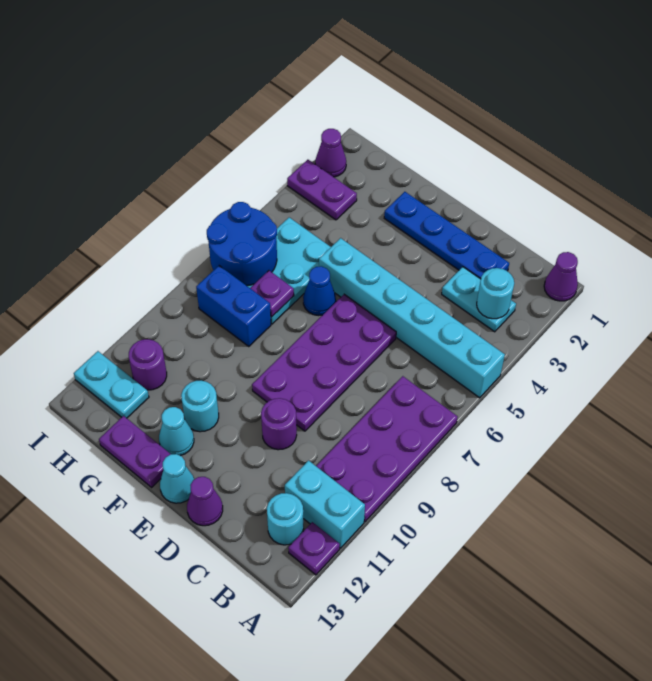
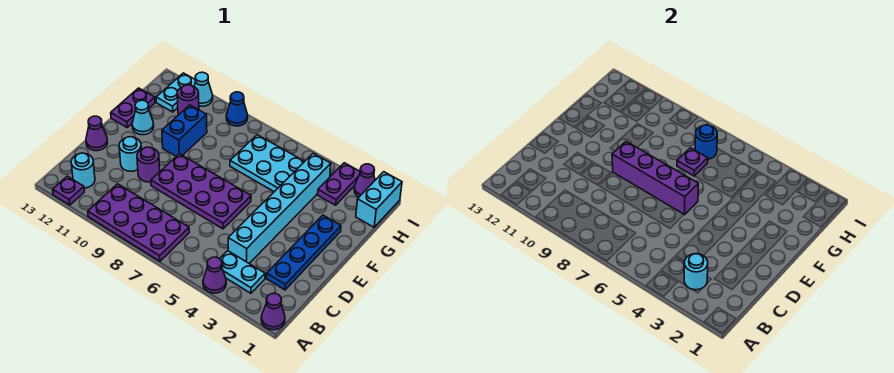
none -> purple 1x1 cone [203,257,226,293]
cyan 1x6 brick [319,238,505,398] -> cyan 1x6 brick moved to [228,154,331,263]
cyan 1x2 brick [285,461,365,548] -> cyan 1x2 brick moved to [356,172,402,227]
cyan 1x2 plate [442,267,516,332] -> cyan 1x2 plate turned to [220,251,265,293]
none -> purple 1x4 brick [612,142,698,215]
cyan 1x1 cone [160,454,194,503] -> cyan 1x1 cone moved to [194,72,213,106]
blue 1x1 cone [303,266,336,316] -> blue 1x1 cone moved to [226,92,248,126]
cyan 1x1 round brick [181,381,219,432] -> cyan 1x1 round brick moved to [119,137,141,171]
blue 1x2 brick [196,266,271,346] -> blue 1x2 brick moved to [162,105,207,156]
blue 2x2 round brick [207,202,277,286] -> blue 1x1 round brick [695,125,717,159]

